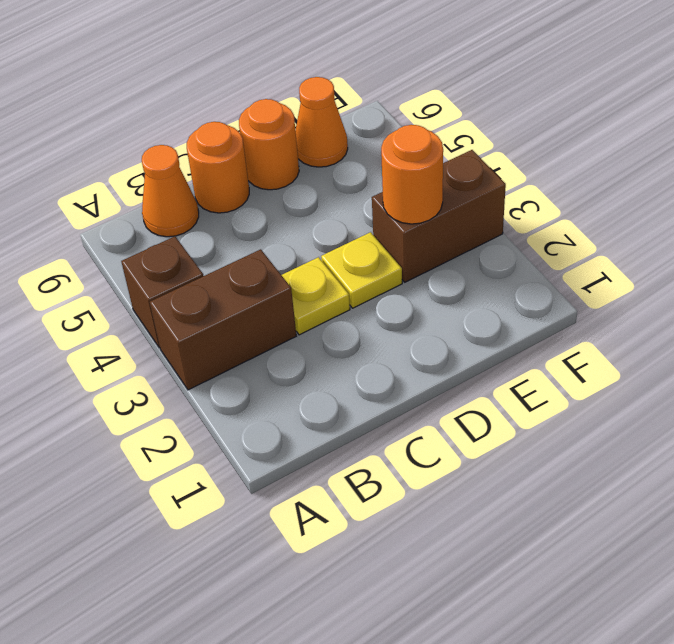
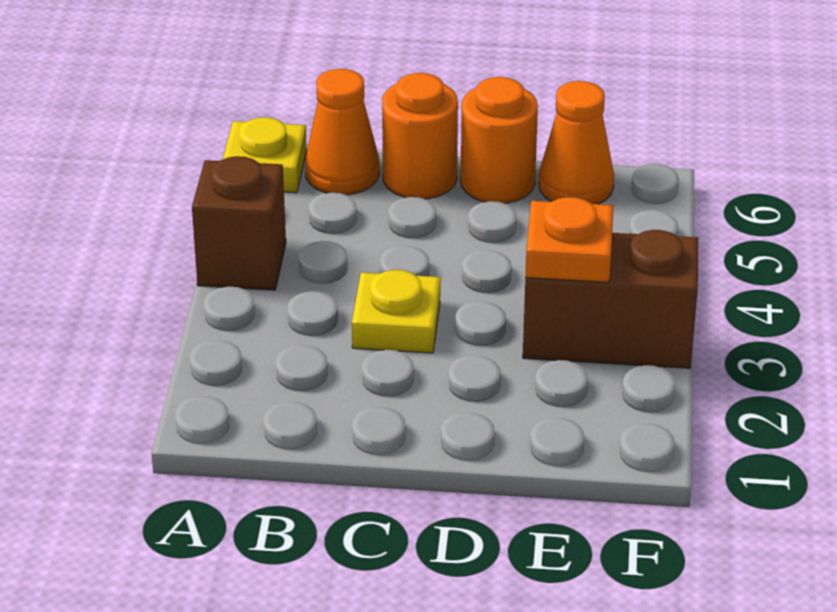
brown 1x2 brick [150,249,296,390] -> none
yellow 1x1 plate [321,232,402,308] -> yellow 1x1 plate moved to [223,117,307,193]
orange 1x1 round brick [381,125,443,224] -> orange 1x1 plate [525,197,614,282]

